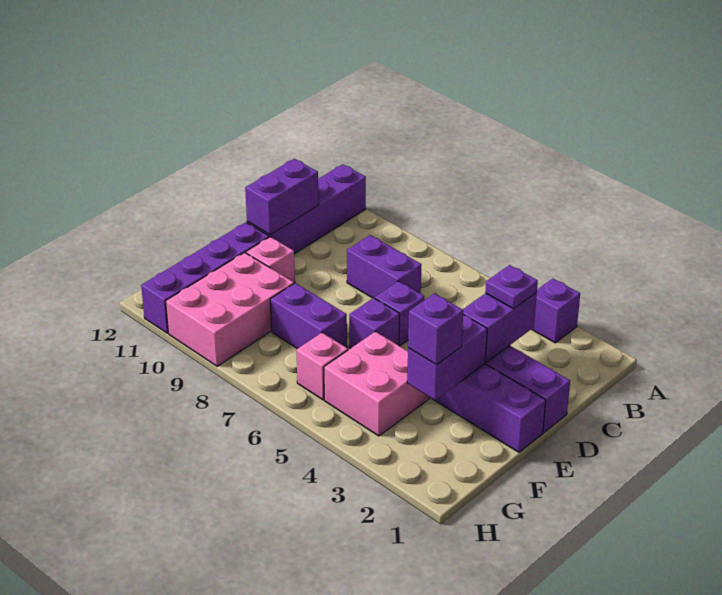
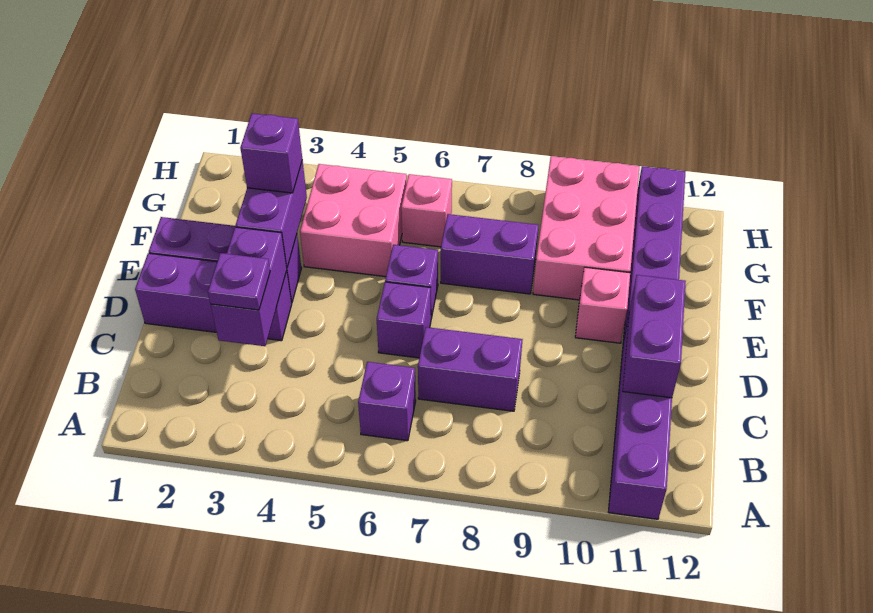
purple 1x1 brick [532,279,580,343] -> purple 1x1 brick moved to [358,362,416,441]

